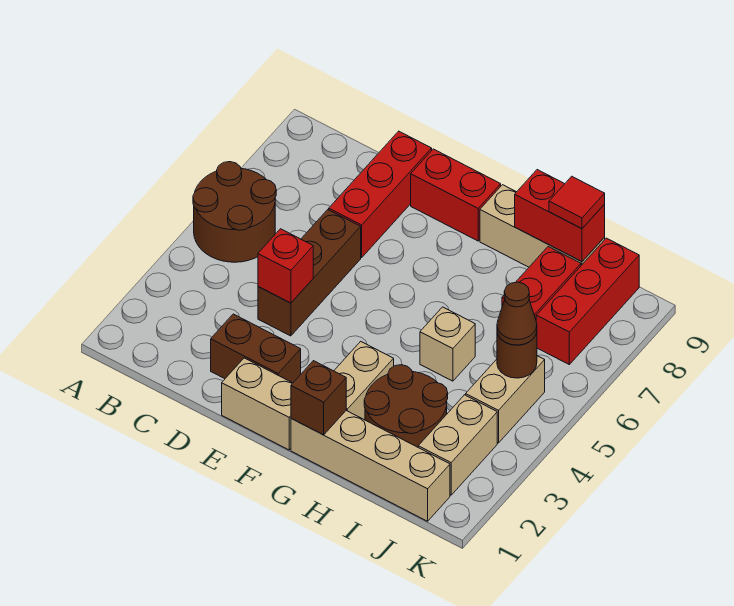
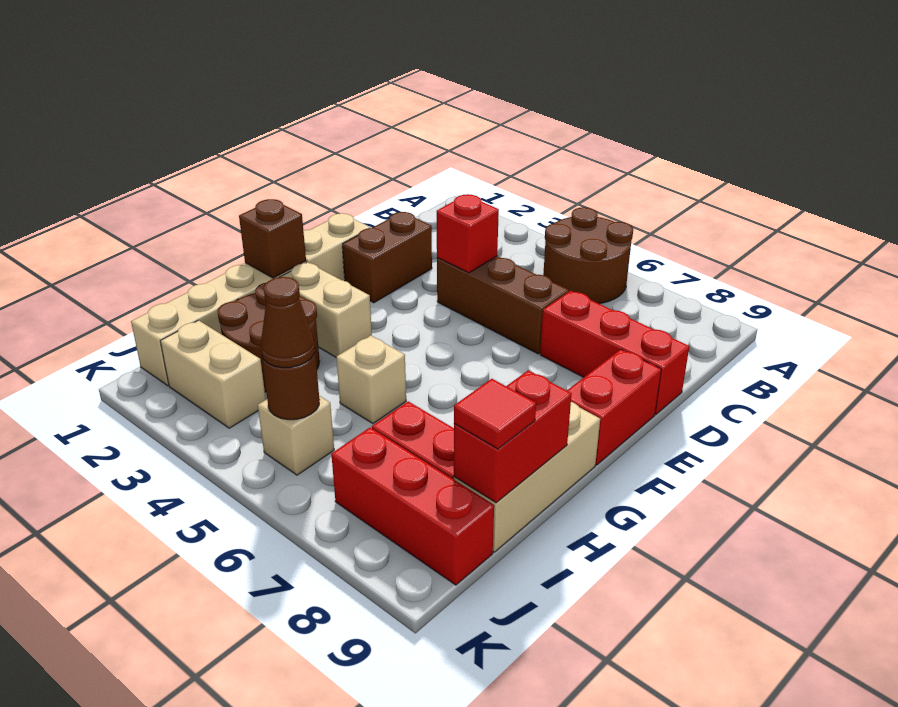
tan 1x2 brick [466,356,545,443] -> tan 1x1 brick [258,396,334,475]

